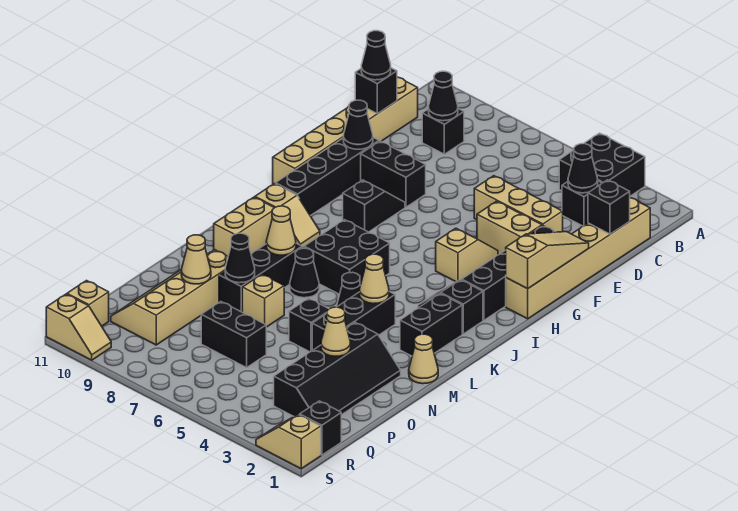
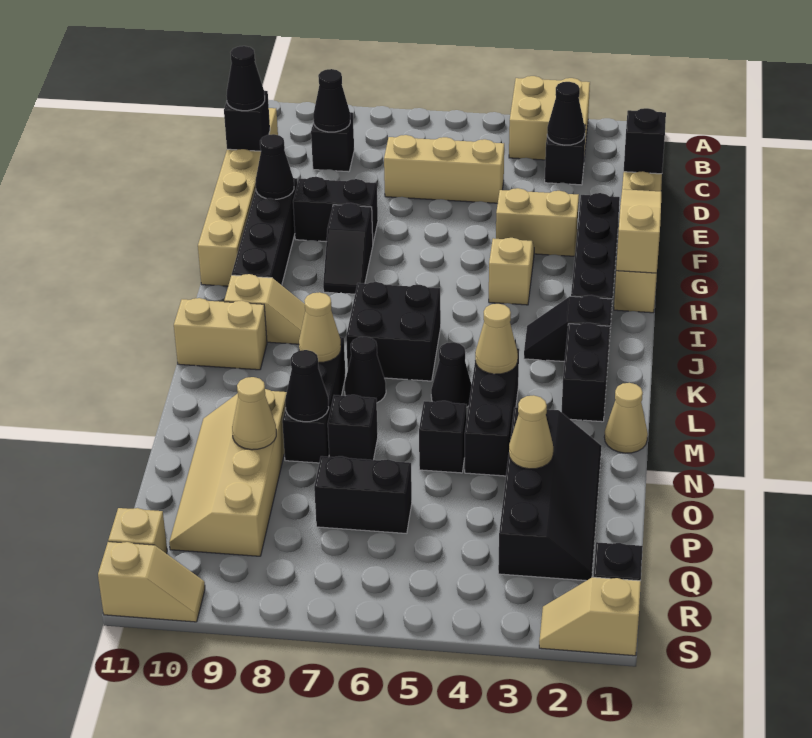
black 2x2 brick [559,133,645,196] -> tan 2x2 brick [509,76,590,160]
tan 1x3 brick [474,176,563,232] -> tan 1x3 brick moved to [384,135,504,203]
black 1x2 slope [343,180,405,232] -> black 1x2 slope turned to [323,203,373,294]
tan 1x2 brick [214,197,274,256] -> tan 1x2 brick turned to [174,298,267,370]
tan 1x1 brick [242,274,284,327] -> black 1x1 brick [328,395,378,460]

